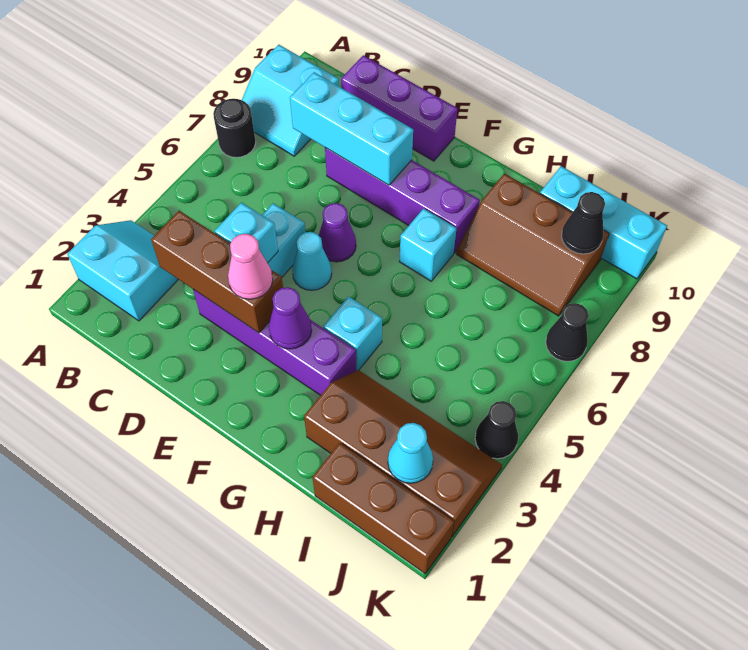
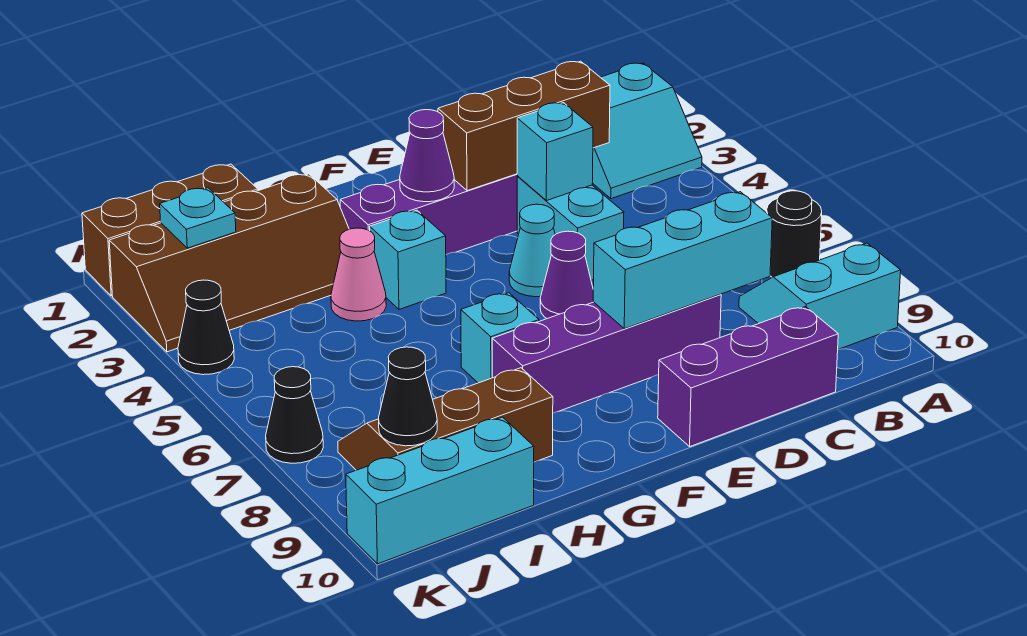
pink 1x1 cone [228,234,273,299] -> pink 1x1 cone moved to [331,228,386,321]
cyan 1x1 cone [388,423,433,483] -> cyan 1x1 plate [160,188,236,248]

